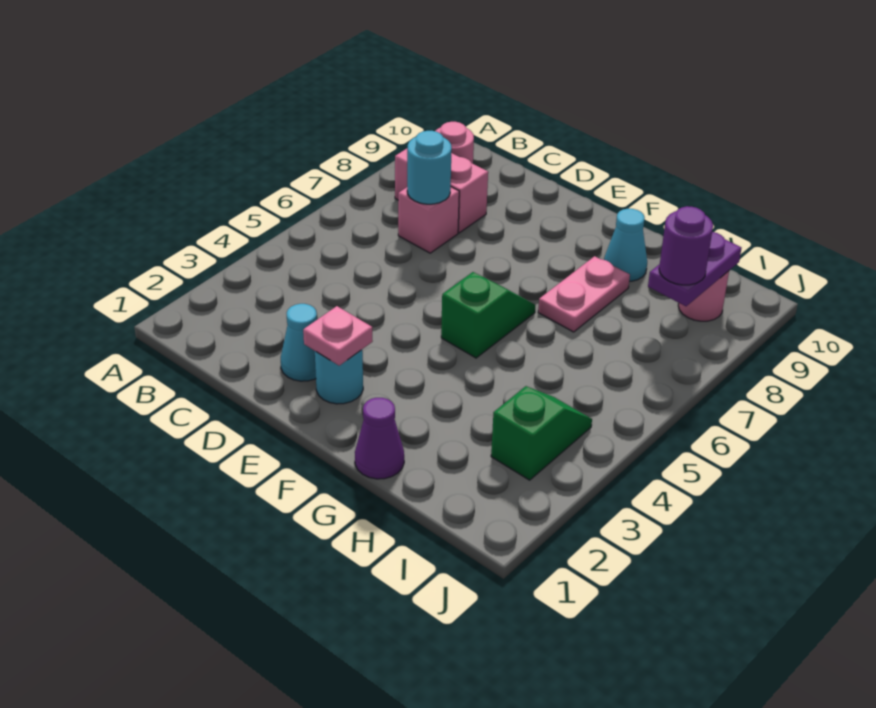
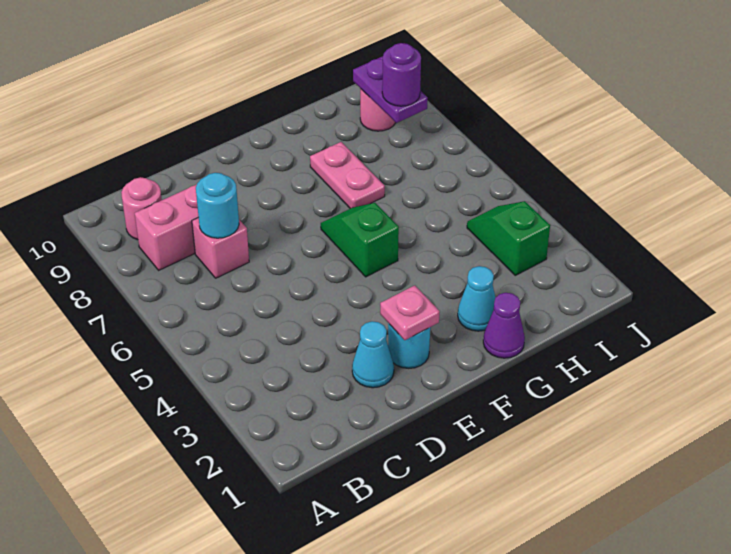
cyan 1x1 cone [604,209,647,281] -> cyan 1x1 cone moved to [458,266,496,331]

